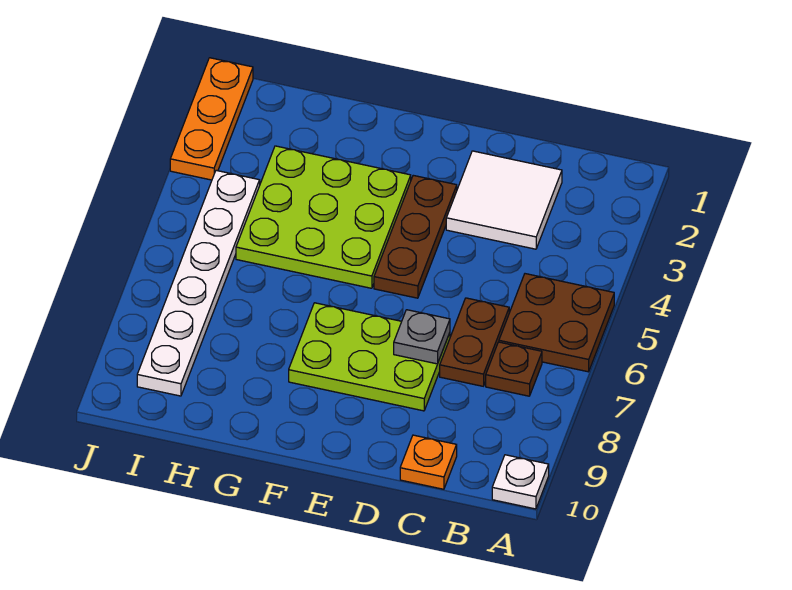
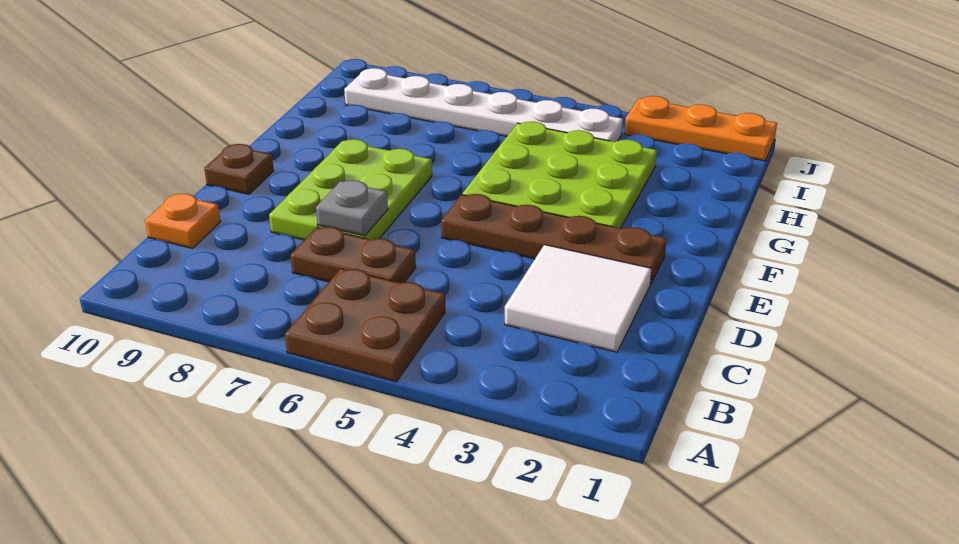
white 1x1 plate [492,455,549,509] -> none
brown 1x1 plate [486,342,542,396] -> brown 1x1 plate moved to [204,144,274,194]
brown 1x3 plate [374,175,457,298] -> brown 1x4 plate [441,194,667,285]

